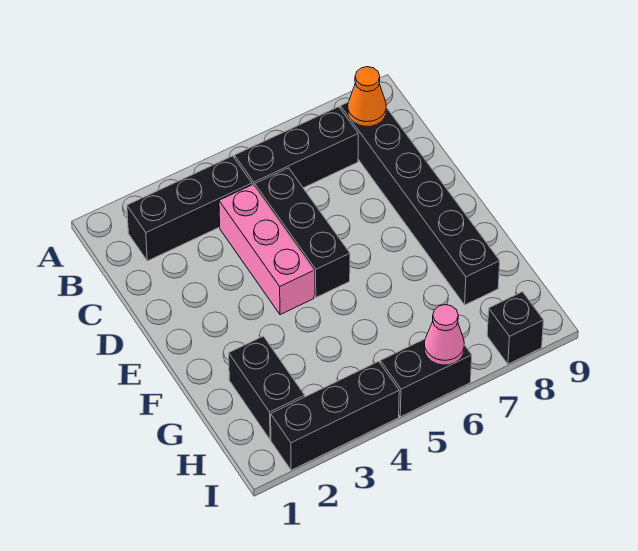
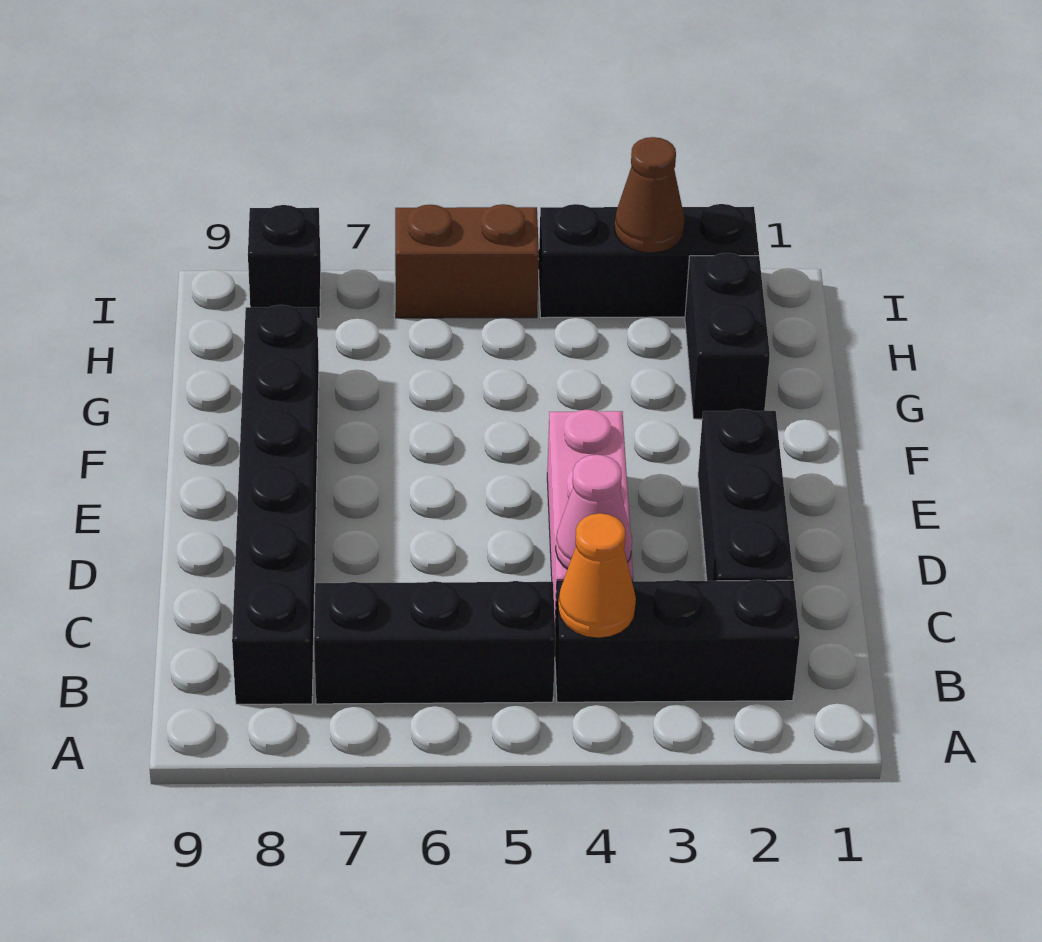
orange 1x1 cone [348,67,386,126] -> orange 1x1 cone moved to [558,513,636,638]
black 1x3 brick [255,168,350,297] -> black 1x3 brick moved to [698,409,793,581]
none -> brown 1x1 cone [614,137,685,253]
black 1x2 brick [380,339,472,417] -> brown 1x2 brick [395,204,539,318]
pink 1x1 cone [424,305,464,365] -> pink 1x1 cone moved to [556,455,632,569]

